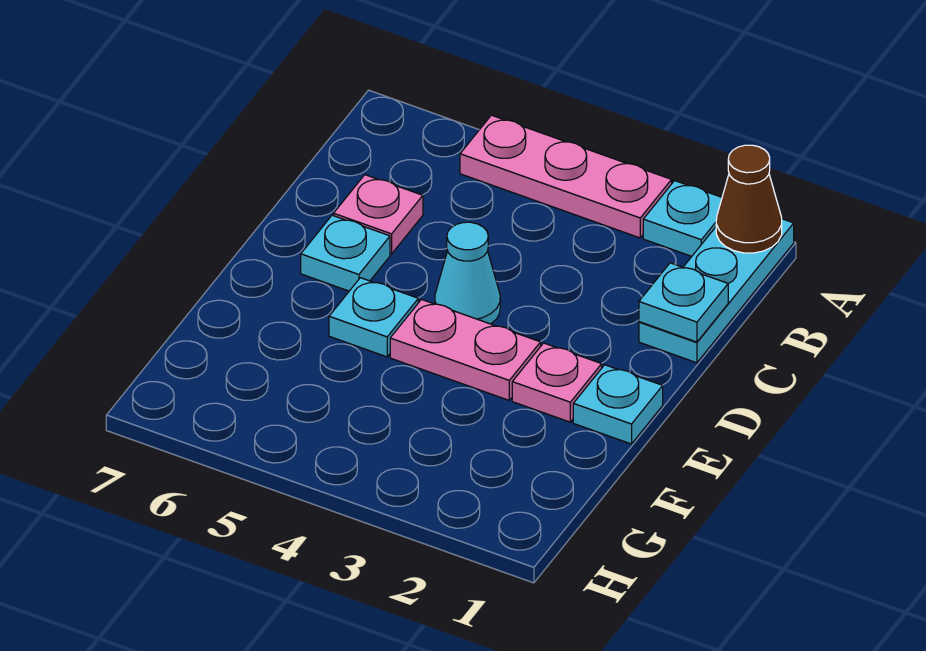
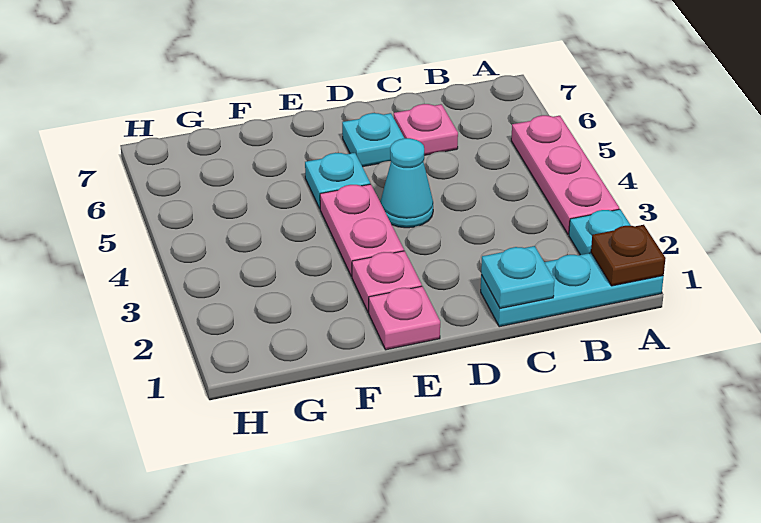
brown 1x1 cone [716,145,782,253] -> brown 1x1 plate [591,225,666,286]
cyan 1x1 plate [573,365,663,444] -> pink 1x1 plate [369,286,440,350]

